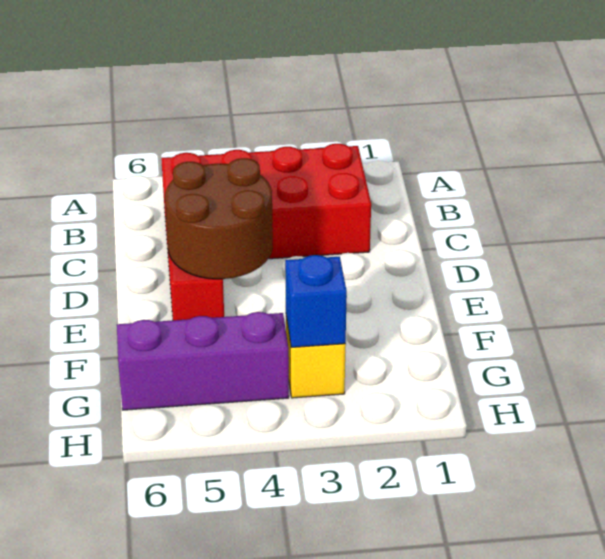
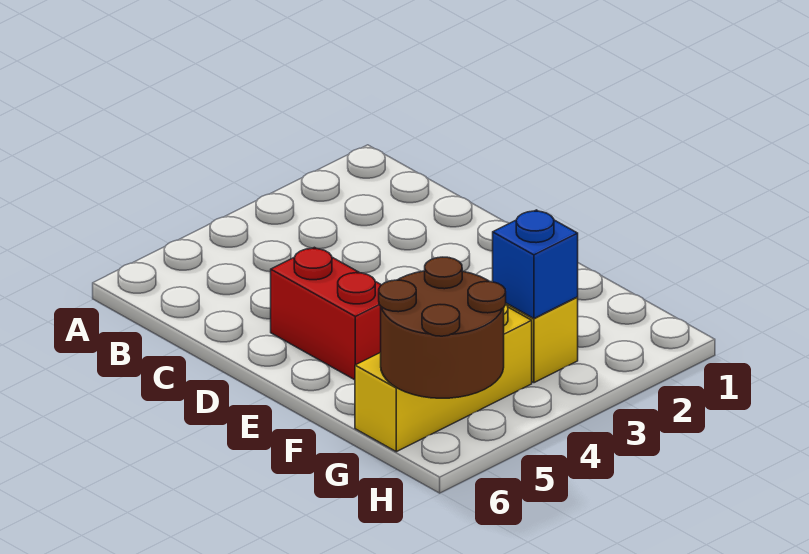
red 2x4 brick [161,144,371,259] -> none
brown 2x2 round brick [165,158,273,279] -> brown 2x2 round brick moved to [379,257,506,398]
purple 1x3 brick [117,312,289,410] -> yellow 1x3 brick [355,305,532,452]

